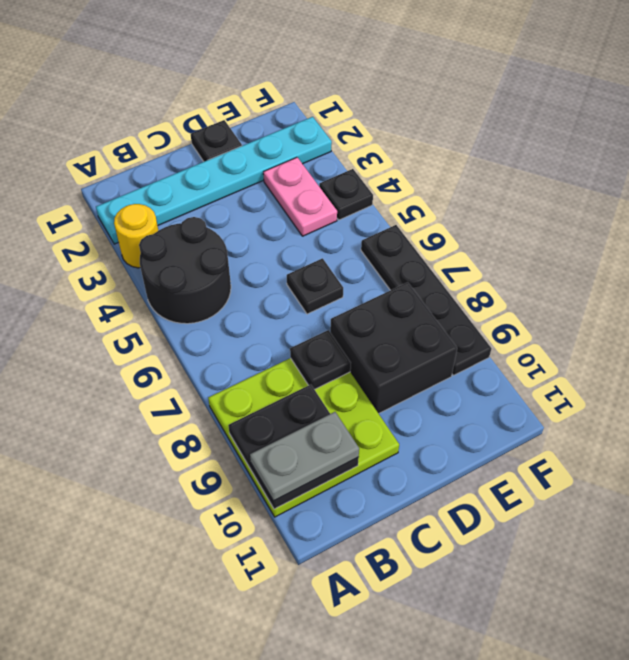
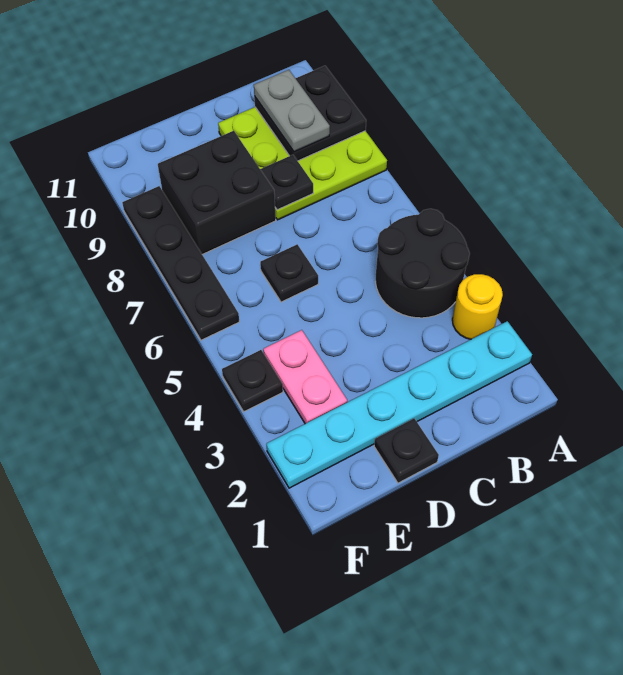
grey 1x2 plate [250,412,359,501] -> grey 1x2 plate turned to [254,70,330,152]

